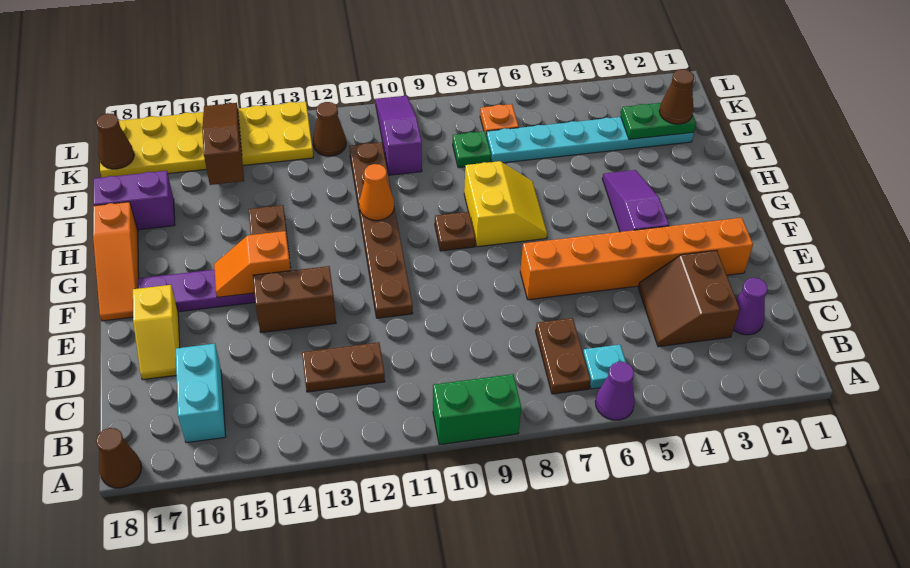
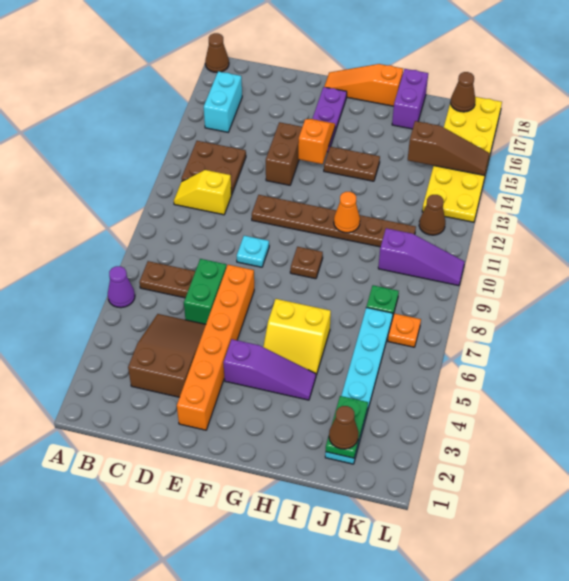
green 1x2 brick [433,374,521,445] -> green 1x2 brick moved to [184,259,227,324]
cyan 1x1 plate [583,345,626,389] -> cyan 1x1 plate moved to [237,236,269,267]
cyan 1x2 brick [176,344,226,443] -> cyan 1x2 brick turned to [204,71,242,132]
purple 1x1 cone [733,278,767,335] -> none
brown 2x2 slope [638,250,740,347] -> brown 2x3 slope [128,314,206,397]
brown 1x2 plate [302,342,385,392] -> brown 2x2 plate [181,141,246,195]
yellow 1x2 slope [133,285,180,380] -> yellow 1x2 slope moved to [174,170,232,215]
yellow 2x2 slope [464,161,547,247] -> yellow 2x2 slope moved to [263,299,331,375]

